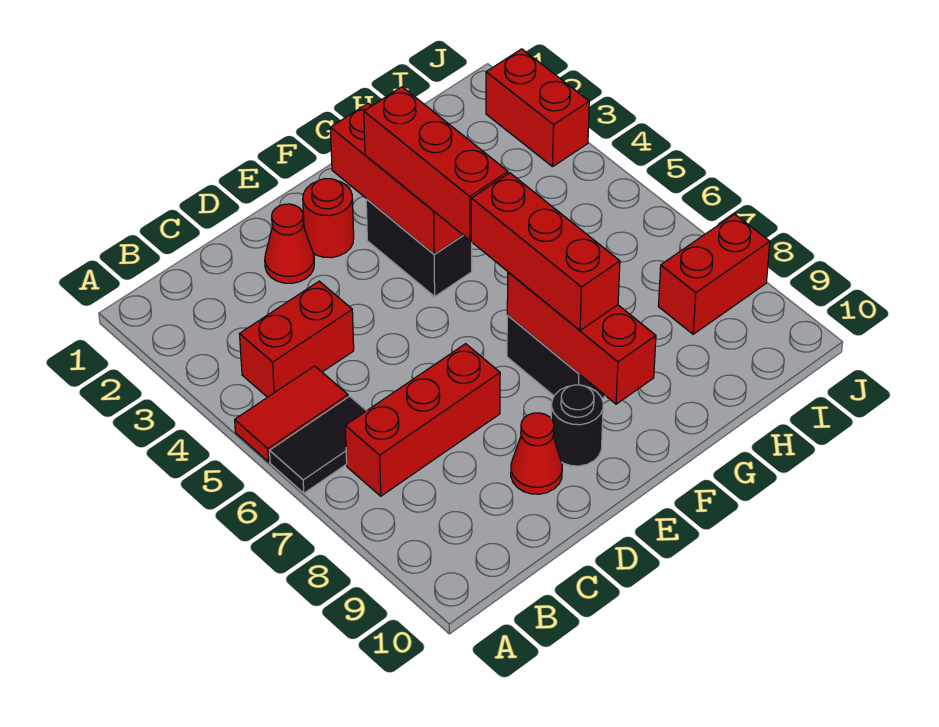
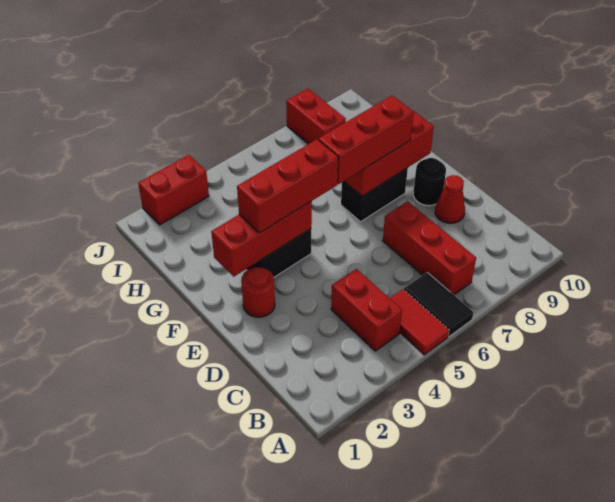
red 1x1 cone [265,204,314,283] -> none

